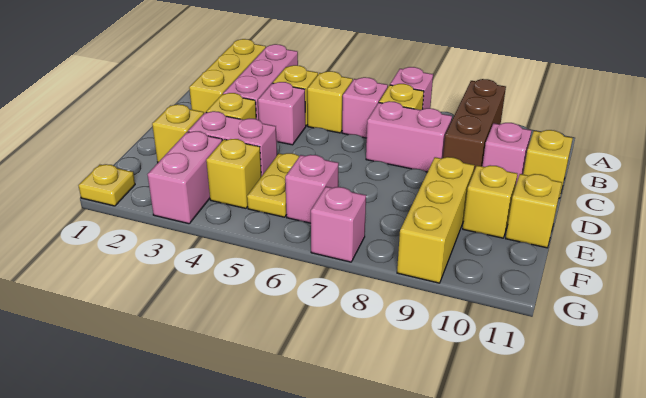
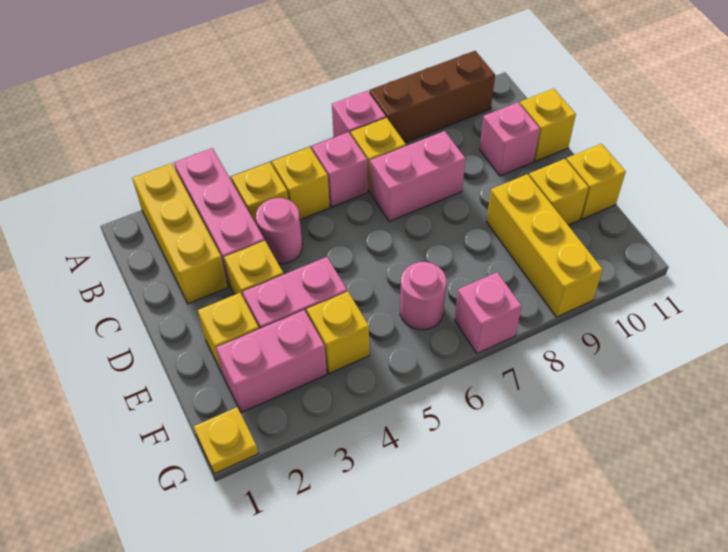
brown 1x3 brick [443,79,506,171] -> brown 1x3 brick turned to [369,51,495,142]
pink 1x1 brick [258,82,306,145] -> pink 1x1 round brick [256,198,302,264]
yellow 1x2 plate [247,153,299,217] -> none
pink 1x2 brick [147,131,222,224] -> pink 1x2 brick turned to [216,310,327,413]
pink 1x1 brick [285,155,339,223] -> pink 1x1 round brick [400,262,446,330]

